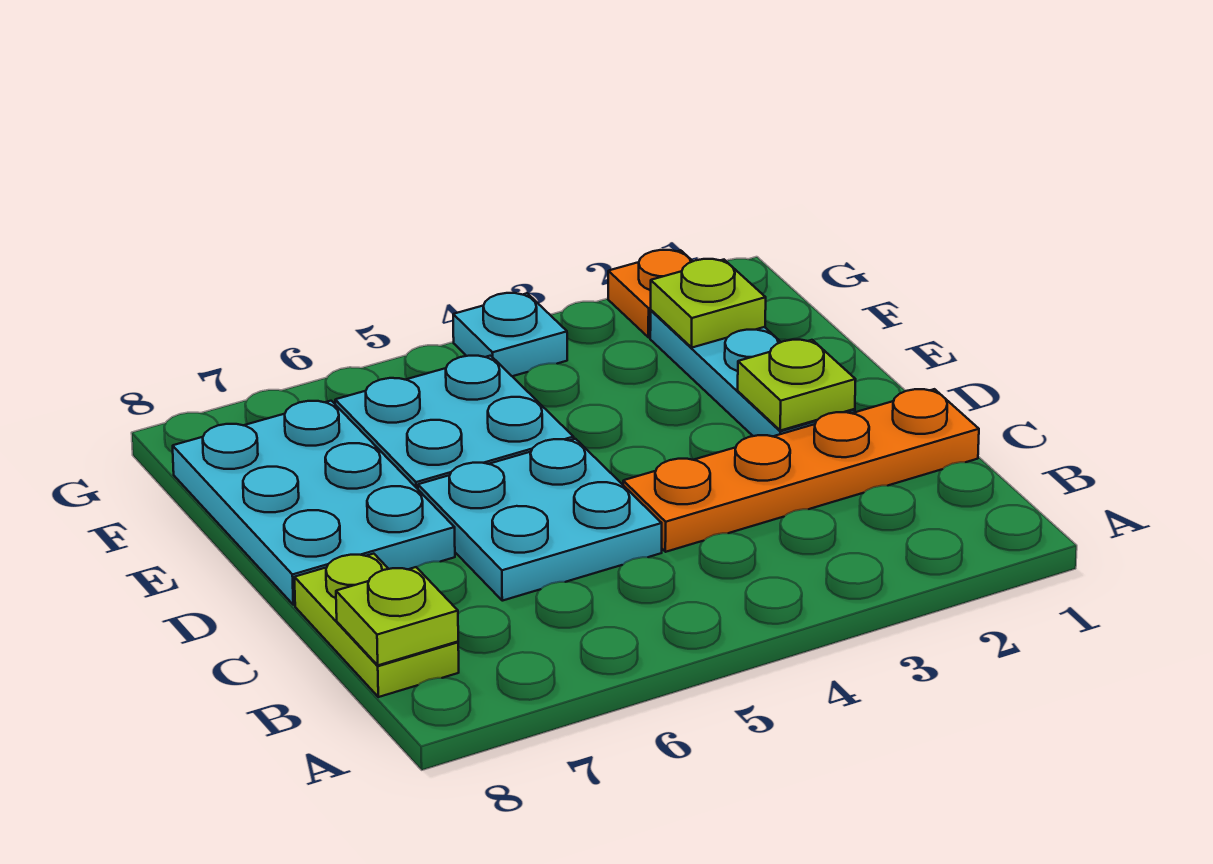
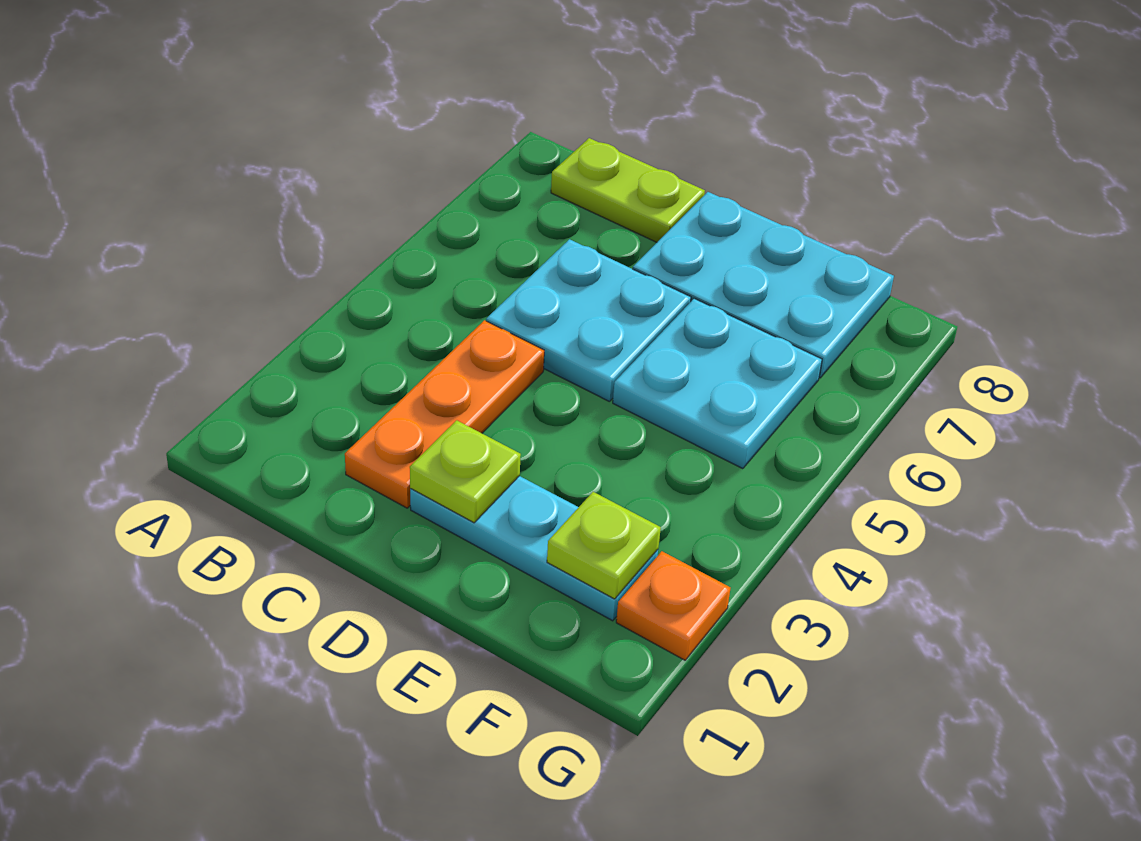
lime 1x1 plate [336,567,458,665] -> none
orange 1x4 plate [623,389,979,552] -> orange 1x3 plate [345,320,544,508]
cyan 1x1 plate [453,293,567,376] -> none

